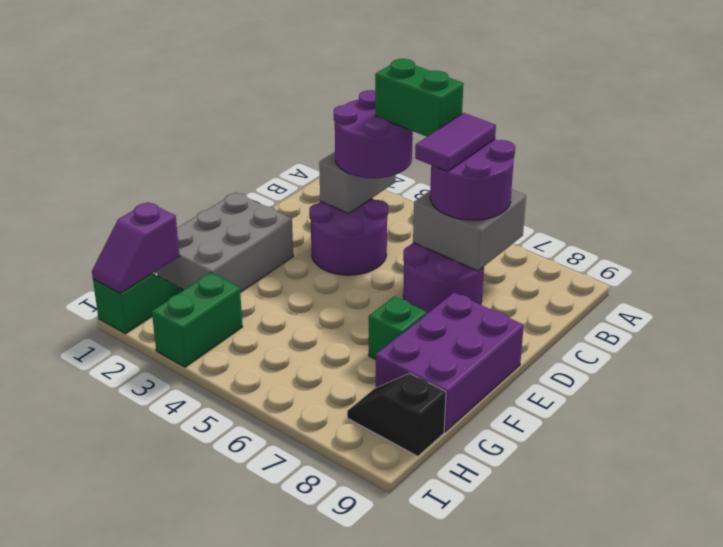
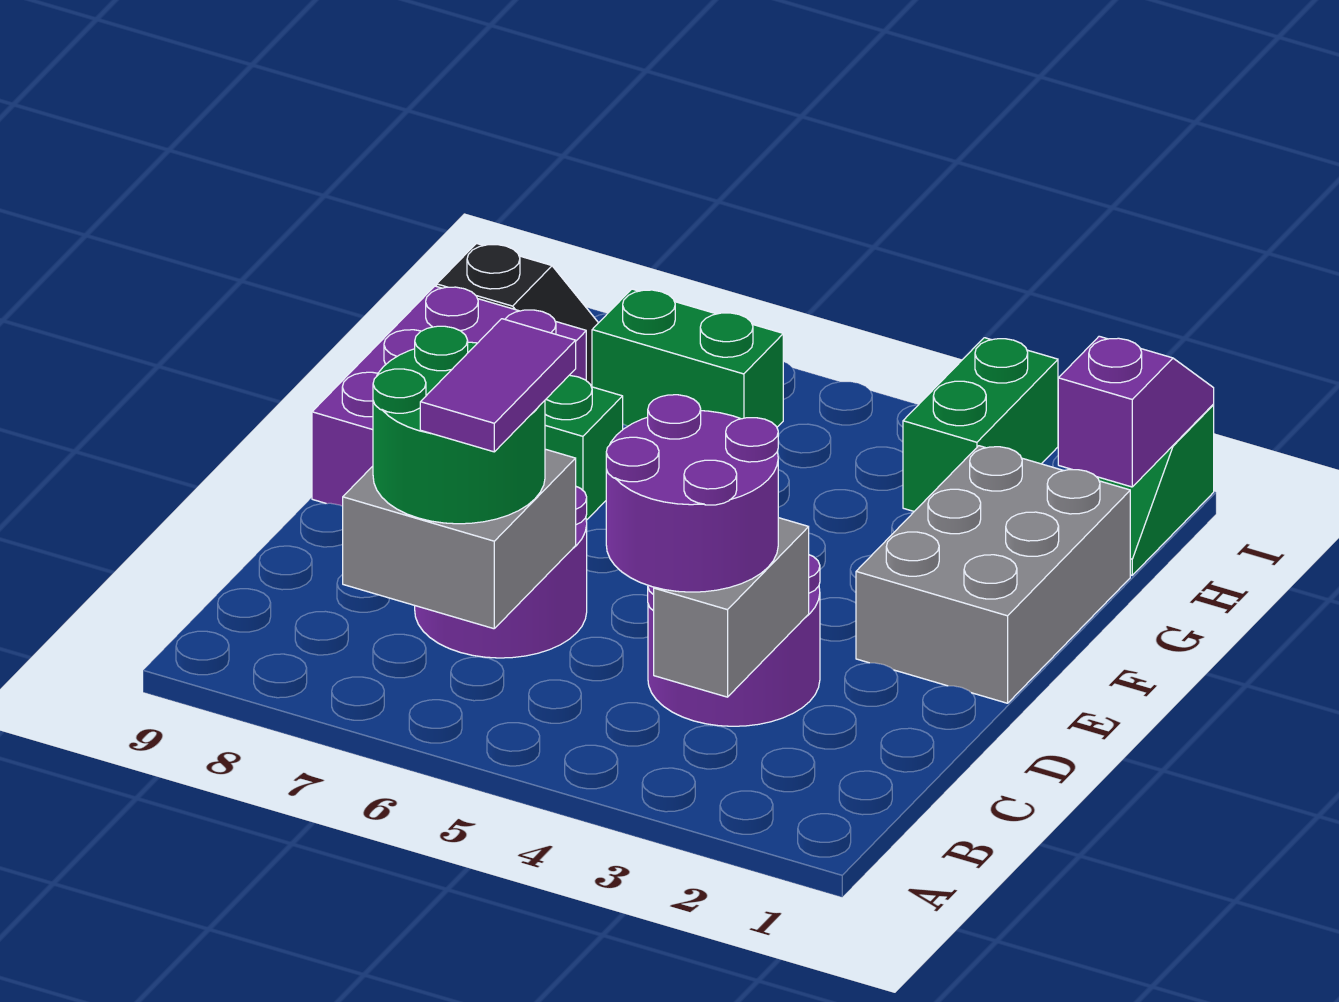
green 1x2 brick [375,59,464,137] -> green 1x2 brick moved to [592,289,783,427]
purple 2x2 round brick [430,139,515,220] -> green 2x2 round brick [373,326,545,524]

